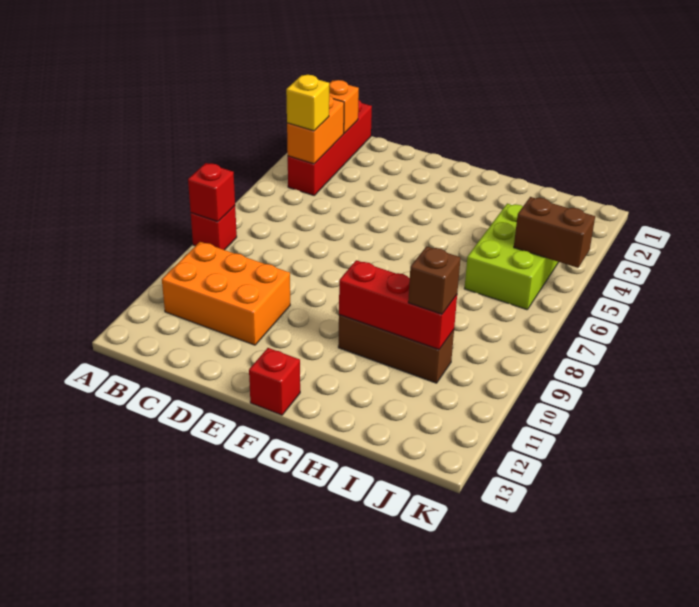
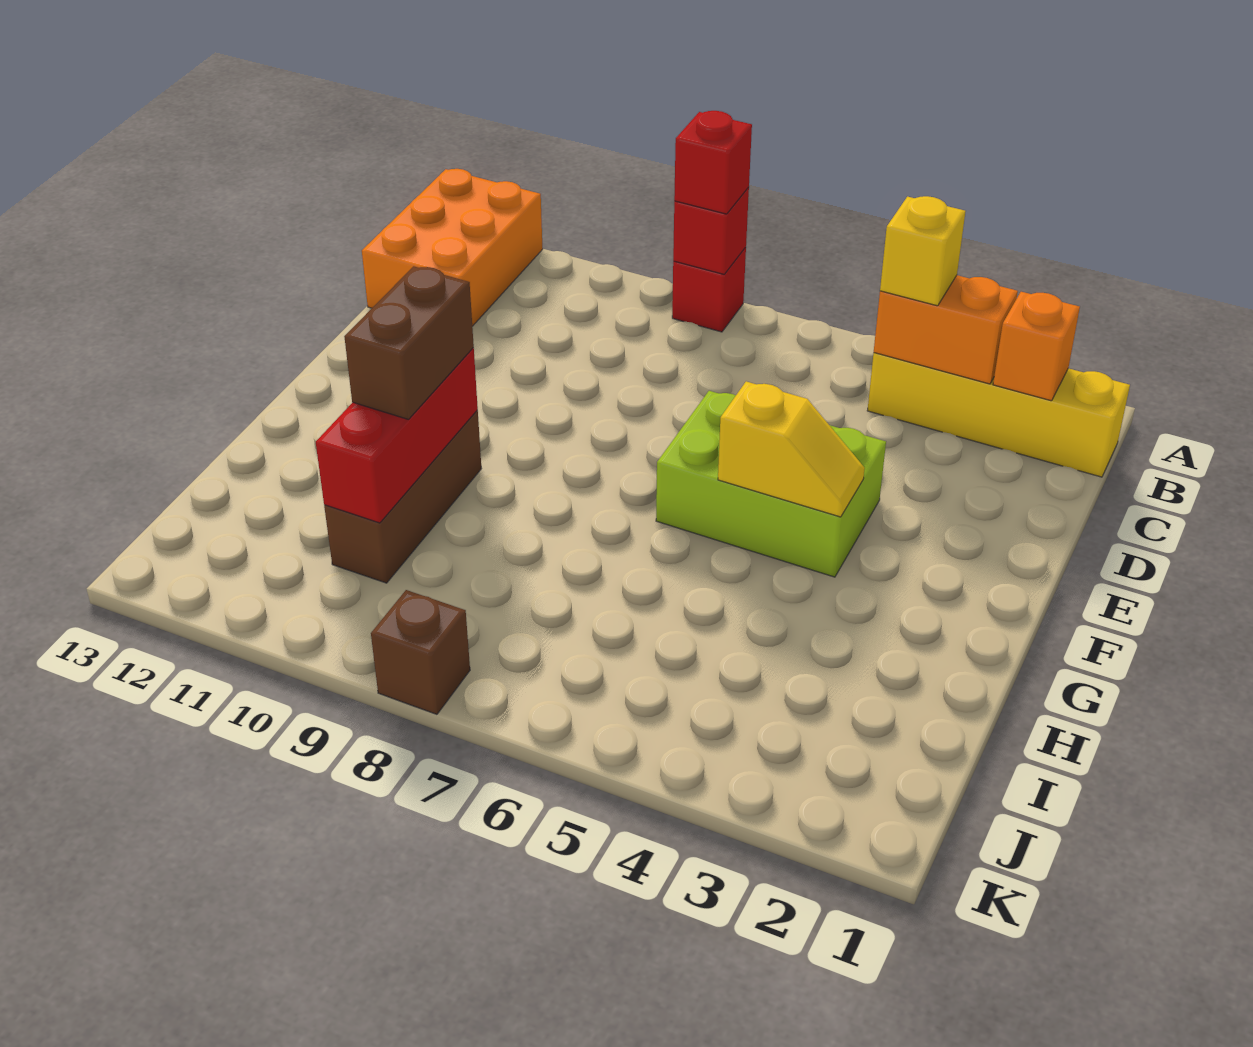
red 1x4 brick [288,100,372,195] -> yellow 1x4 brick [867,353,1130,477]
orange 2x3 brick [162,242,290,345] -> orange 2x3 brick moved to [362,169,543,326]
none -> yellow 1x2 slope [718,381,865,517]
red 1x1 brick [249,348,300,415] -> red 1x1 brick moved to [674,111,752,214]
lime 2x3 brick [464,204,558,310] -> lime 2x3 brick moved to [656,391,886,577]
brown 1x1 brick [408,246,460,314] -> brown 1x1 brick moved to [371,590,470,714]
brown 1x2 brick [514,197,595,268] -> brown 1x2 brick moved to [344,266,474,419]

